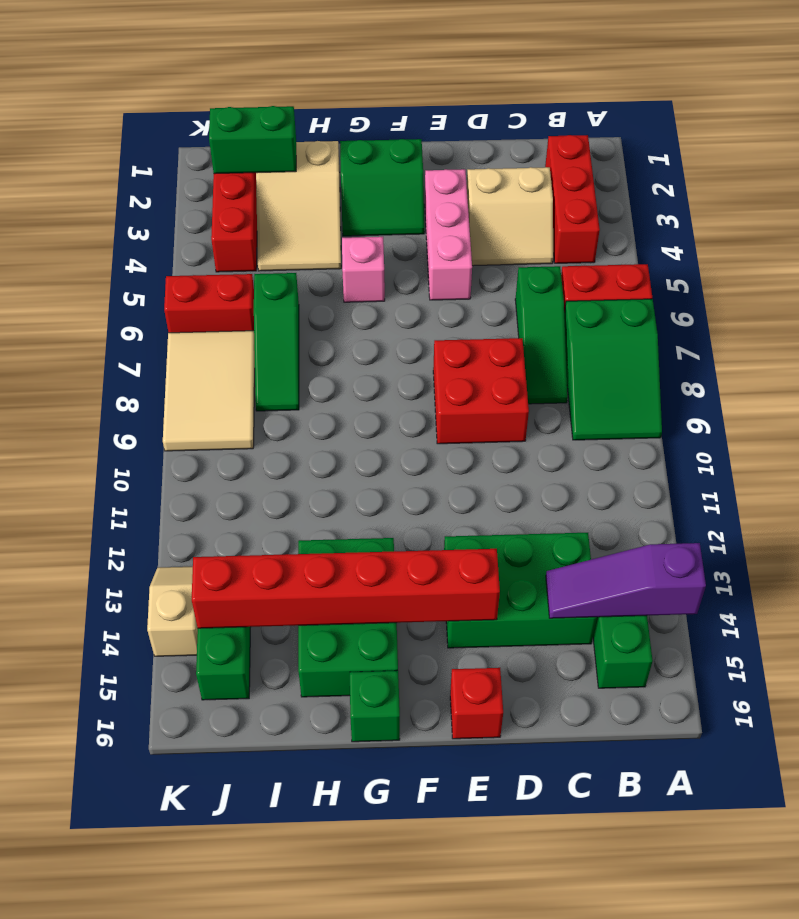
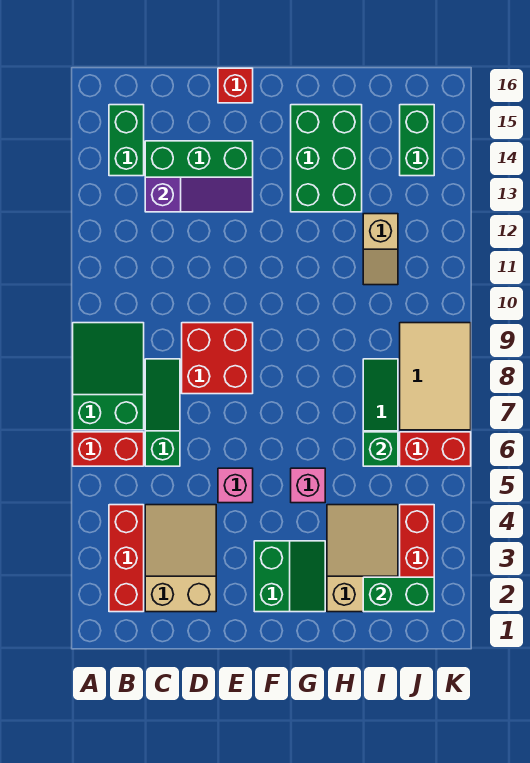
purple 1x3 slope [546,543,706,618] -> purple 1x3 slope moved to [145,177,253,212]
tan 2x2 slope [467,167,553,266] -> tan 2x3 slope [145,505,216,612]
pink 1x3 brick [425,169,472,300] -> pink 1x1 brick [218,468,253,503]
red 1x6 brick [192,549,500,628] -> none
green 2x2 slope [340,139,424,236] -> green 2x2 slope turned to [254,541,325,612]
green 1x1 brick [350,671,400,742] -> green 1x1 brick moved to [363,432,398,466]
tan 1x2 slope [147,567,198,656] -> tan 1x2 slope moved to [363,214,398,285]

